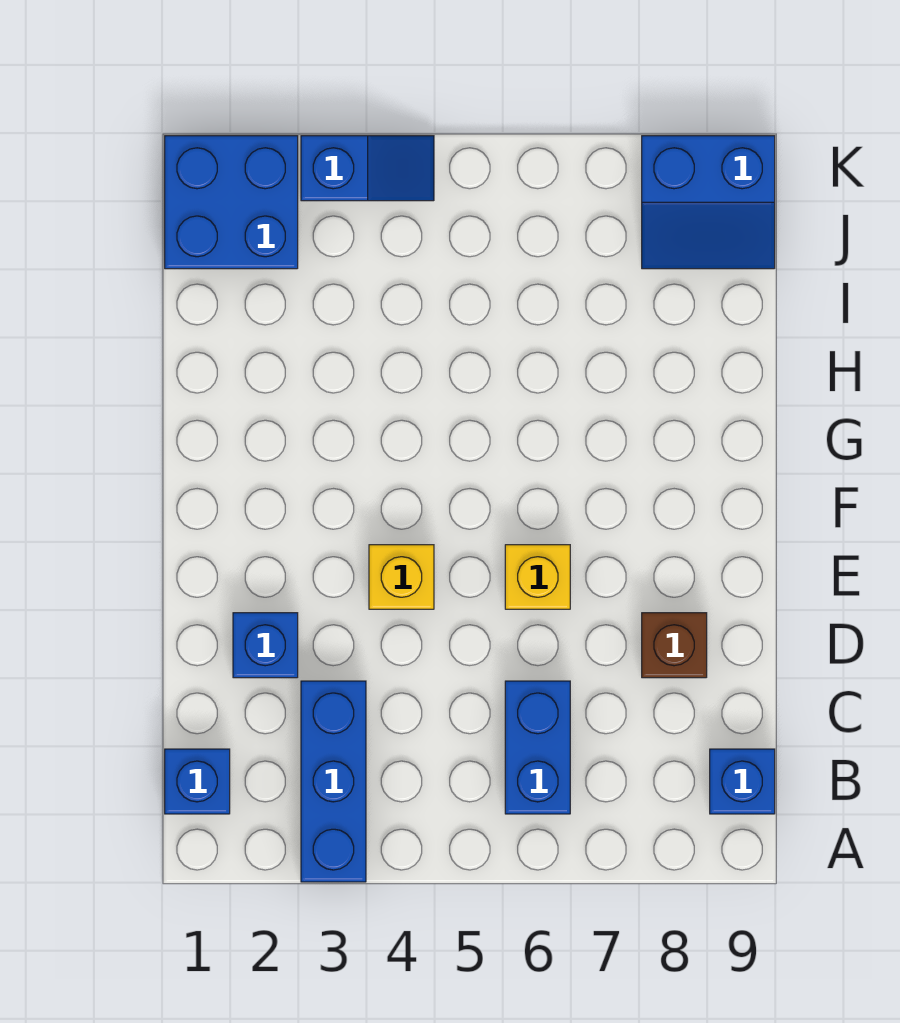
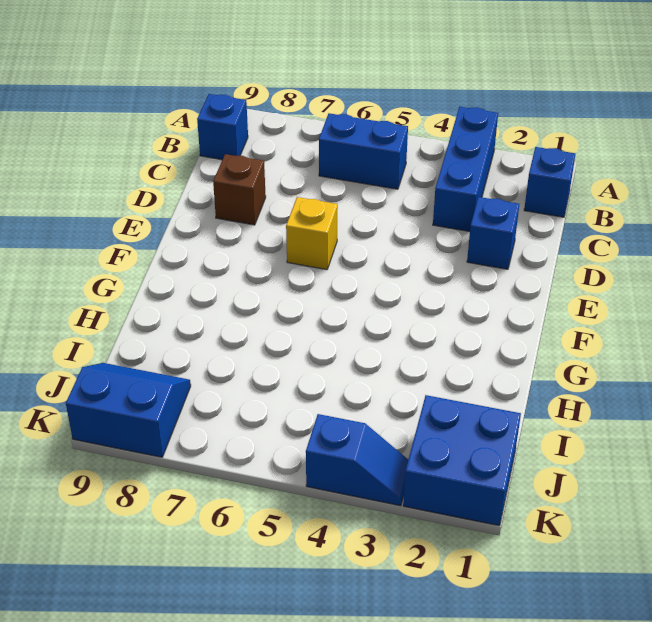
blue 1x2 brick [505,681,570,814] -> blue 1x2 brick turned to [319,113,408,189]
yellow 1x1 brick [369,545,434,609] -> none
blue 1x2 slope [301,136,434,201] -> blue 1x2 slope turned to [306,414,408,506]

